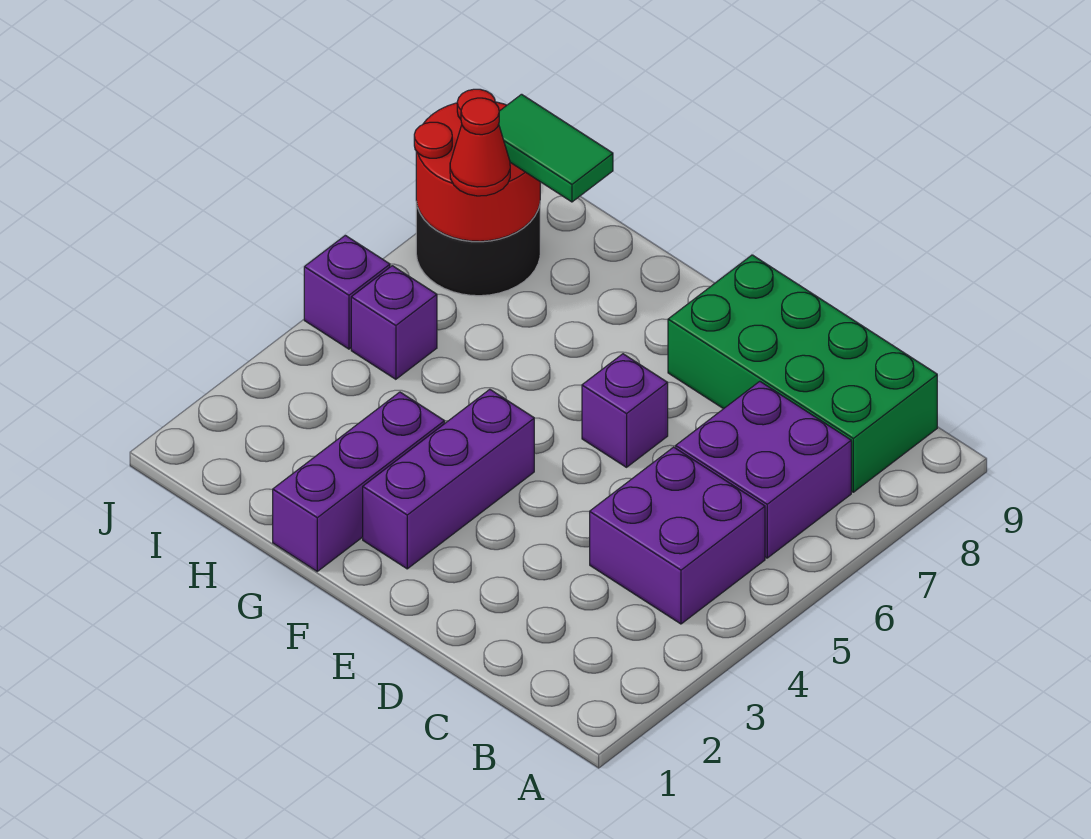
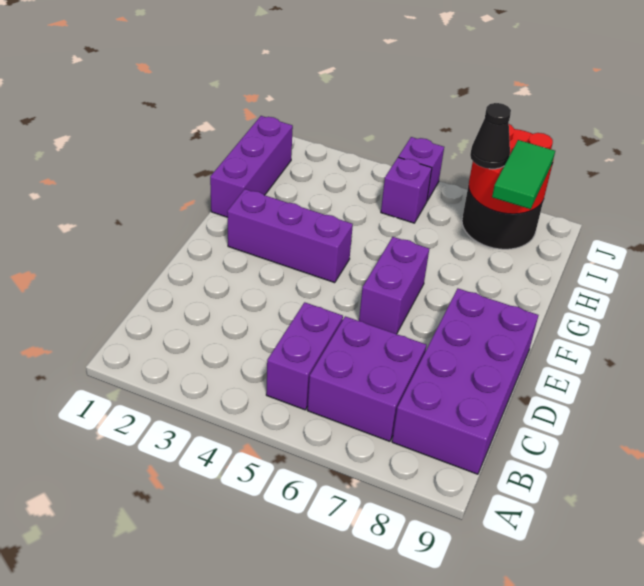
purple 2x2 brick [590,447,765,624] -> purple 1x2 brick [266,302,343,410]
green 2x4 brick [668,255,937,492] -> purple 2x4 brick [392,289,538,474]
purple 1x1 brick [582,354,668,467] -> purple 1x2 brick [359,237,429,334]
purple 1x3 brick [273,392,445,571] -> purple 1x3 brick turned to [210,116,293,217]
red 1x1 cone [450,98,510,196] -> black 1x1 cone [470,103,511,169]

